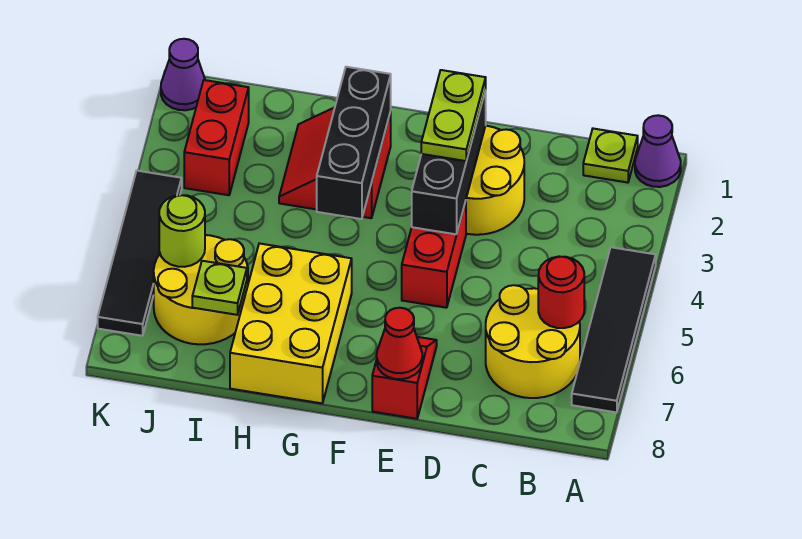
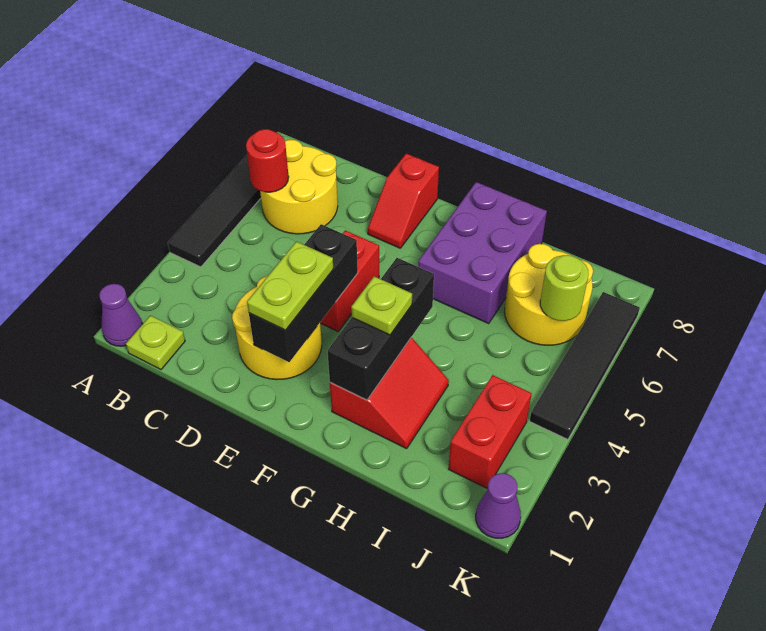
red 1x1 cone [377,308,422,379] -> none
yellow 2x3 brick [230,243,352,403] -> purple 2x3 brick [418,182,547,324]
lime 1x1 plate [192,261,247,315] -> lime 1x1 plate moved to [351,276,412,335]

